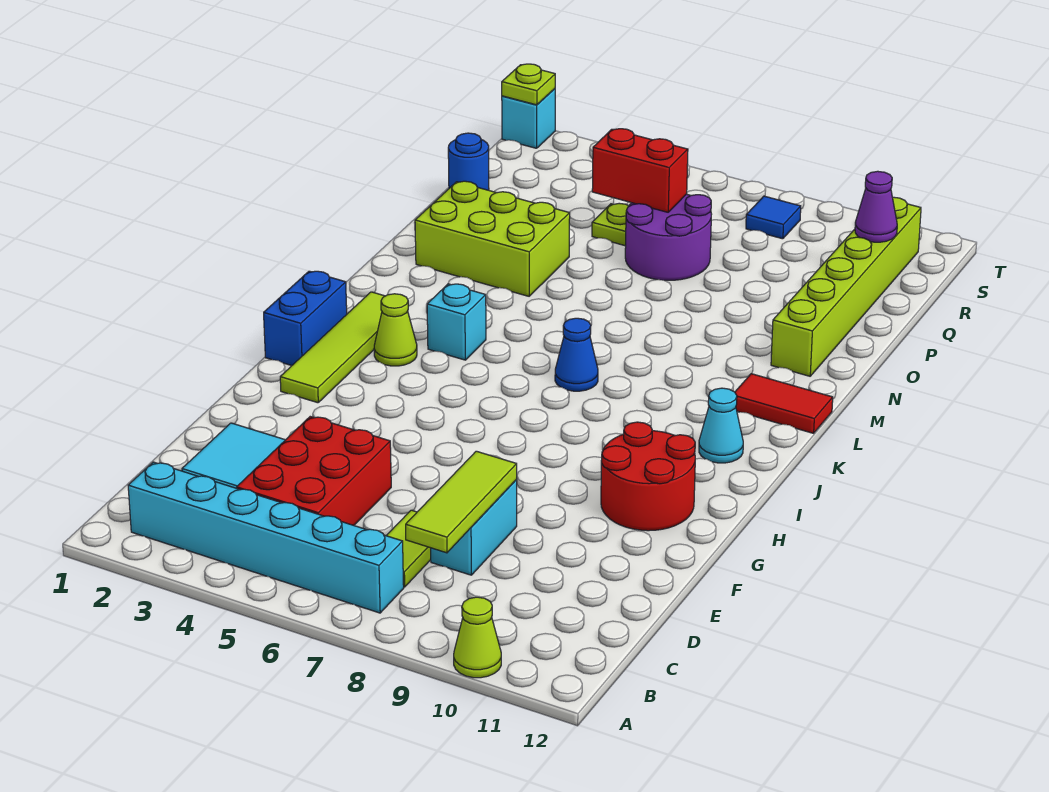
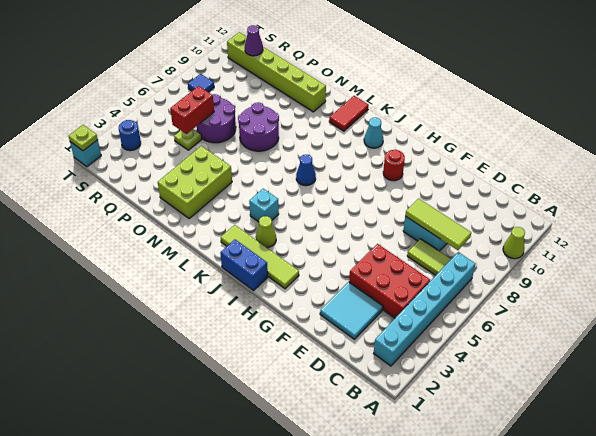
red 2x2 round brick [601,422,695,531] -> red 1x1 round brick [383,150,405,181]
none -> purple 2x2 round brick [238,102,279,151]
blue 1x1 round brick [448,133,489,190] -> blue 1x1 round brick moved to [119,120,141,151]

